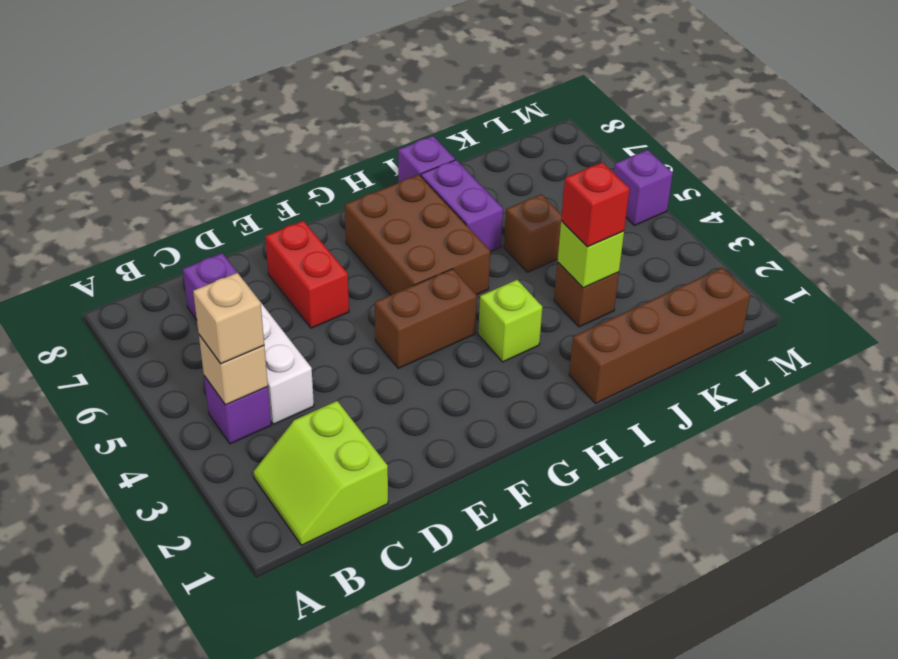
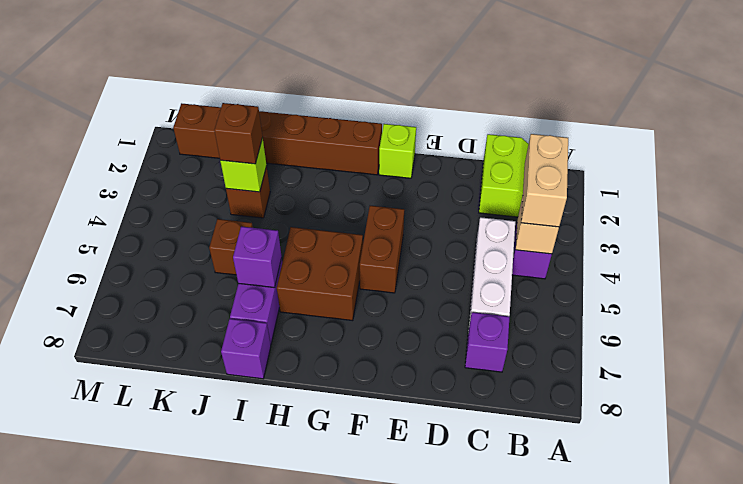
tan 1x1 brick [193,273,264,364] -> tan 1x2 brick [521,134,568,227]
red 1x2 brick [265,221,349,328] -> none
brown 1x2 brick [375,269,477,368] -> brown 1x2 brick turned to [360,206,404,293]
brown 2x3 brick [345,175,490,295] -> brown 2x2 brick [277,227,363,321]
lime 1x1 brick [478,280,542,362] -> lime 1x1 brick moved to [379,124,416,178]
brown 1x4 brick [569,268,750,404] -> brown 1x6 brick [173,103,382,175]
red 1x1 brick [561,162,630,247] -> brown 1x1 brick [214,103,263,164]
purple 1x1 brick [614,150,673,225] -> purple 1x1 brick moved to [233,226,282,288]

